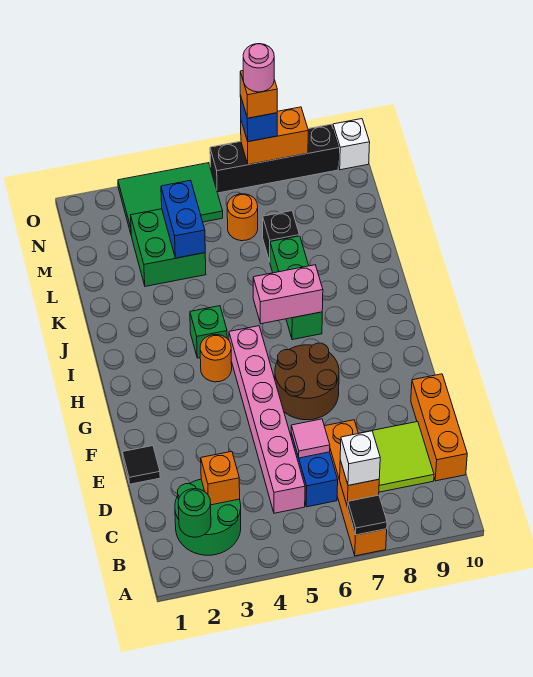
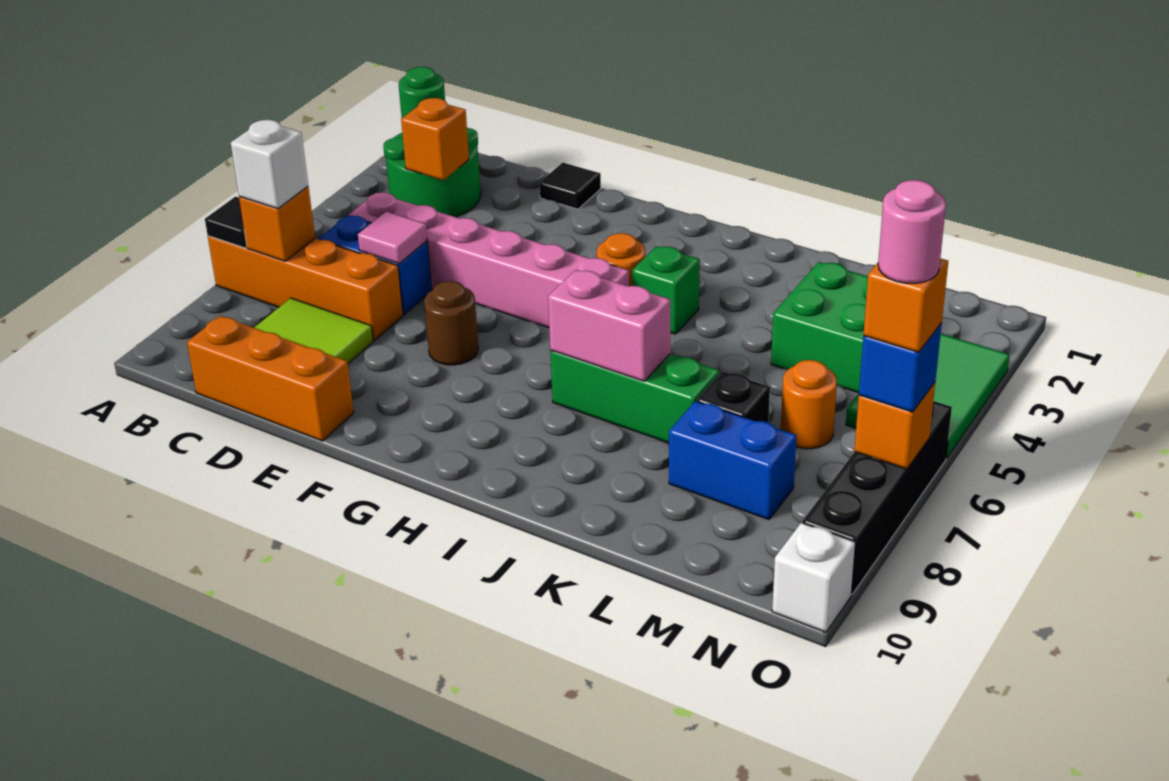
brown 2x2 round brick [275,343,339,420] -> brown 1x1 round brick [424,281,478,365]
pink 1x2 brick [253,265,323,324] -> pink 1x2 brick turned to [548,270,670,381]
blue 1x2 brick [161,180,205,258] -> blue 1x2 brick moved to [669,401,797,520]
orange 1x2 brick [241,107,308,165] -> orange 1x1 brick [854,383,935,469]

